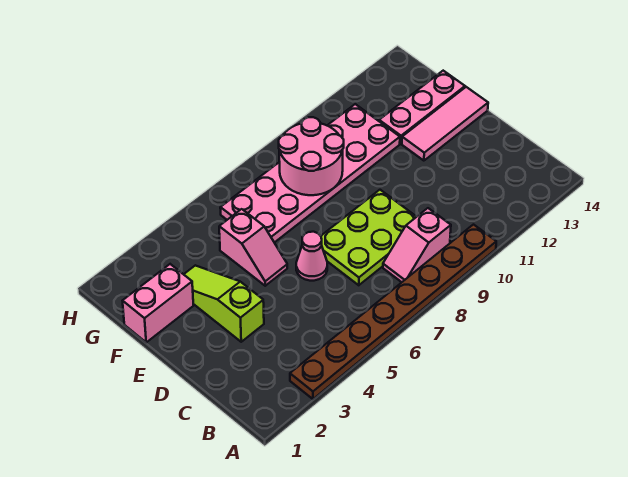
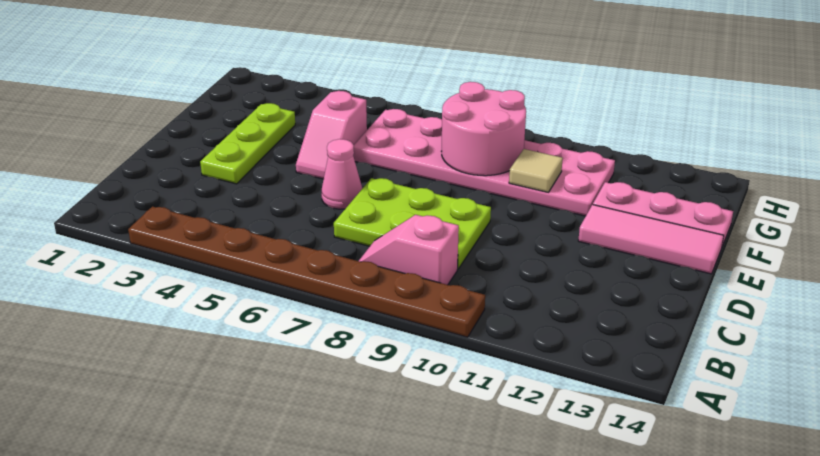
lime 1x3 slope [184,265,264,342] -> lime 1x3 plate [200,103,295,184]
pink 1x2 brick [123,264,193,342] -> none
none -> tan 1x1 tile [509,149,563,192]

